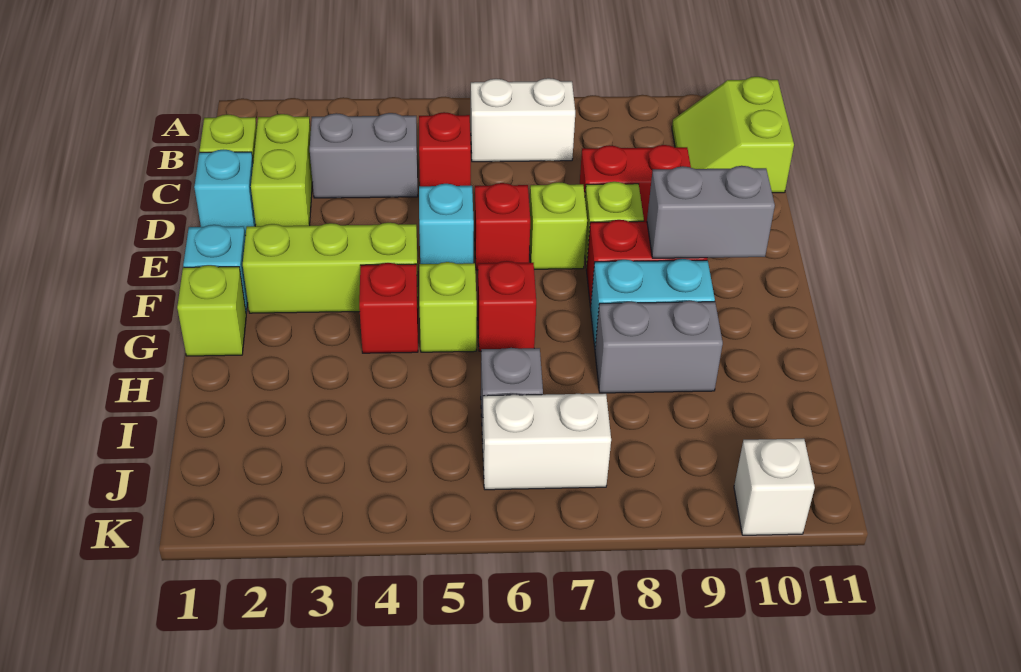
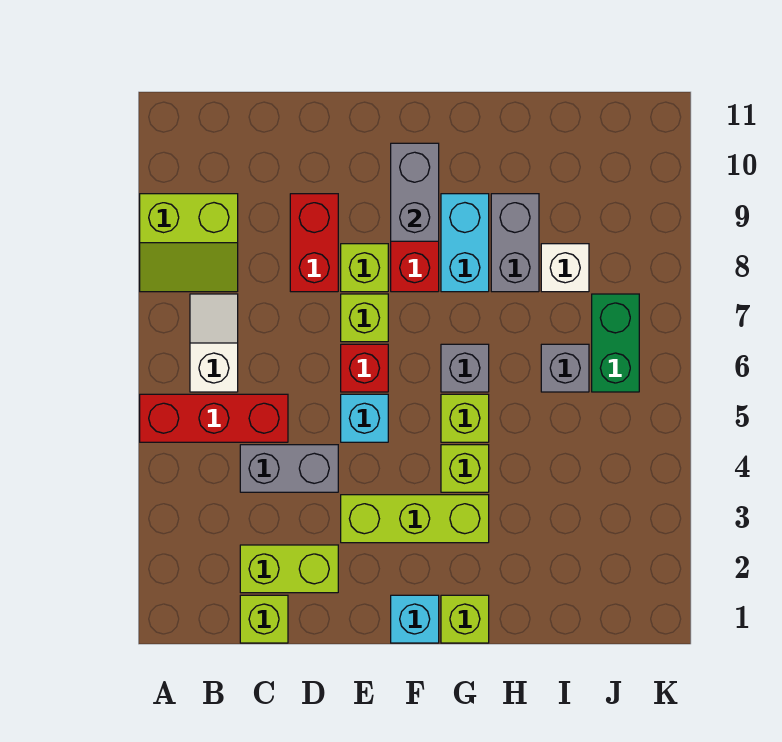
white 1x2 brick [471,78,575,162] -> white 1x2 slope [190,294,238,392]
lime 2x2 slope [672,77,794,193] -> lime 2x2 slope moved to [140,194,238,292]
grey 1x2 brick [310,113,418,198] -> grey 1x2 brick turned to [240,445,338,492]
red 1x1 brick [419,112,471,186] -> red 1x3 brick [140,394,288,442]
cyan 1x1 brick [194,150,256,235] -> none
lime 1x3 brick [243,223,418,313] -> lime 1x3 brick turned to [341,495,489,543]
red 1x1 brick [359,263,418,353] -> lime 1x1 brick [441,445,489,492]
red 1x1 brick [478,261,536,351] -> grey 1x1 brick [441,344,489,392]
white 1x2 brick [482,393,611,490] -> green 1x2 brick [592,294,639,392]
white 1x1 brick [734,439,815,535] -> white 1x1 brick moved to [541,244,589,292]

